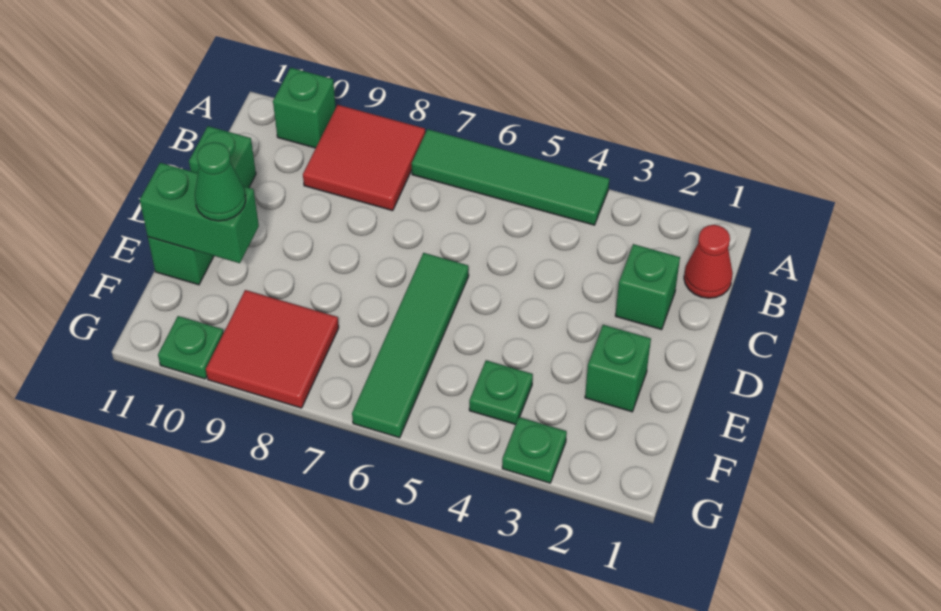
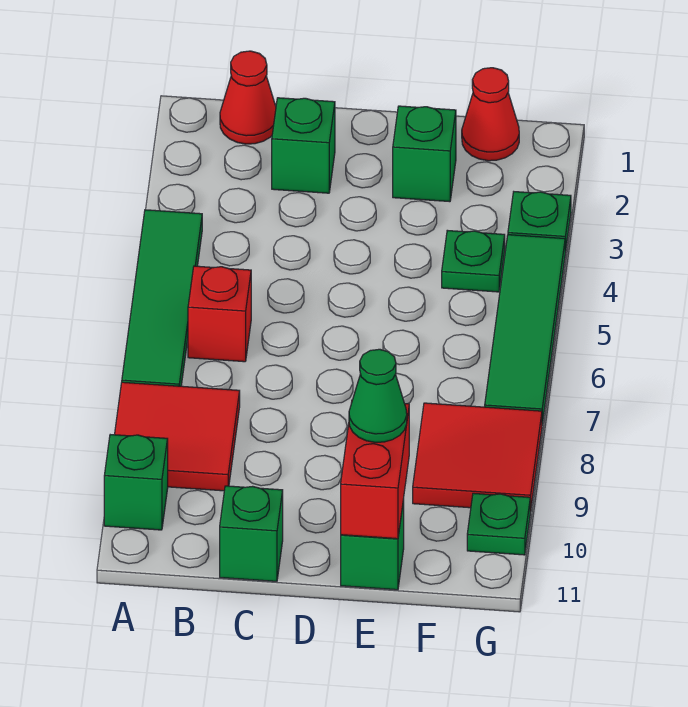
none -> red 1x1 brick [188,266,251,362]
green 1x4 tile [352,253,469,438] -> green 1x4 tile turned to [485,235,565,424]
green 1x2 brick [140,163,259,263] -> red 1x2 brick [341,404,409,539]
none -> red 1x1 cone [462,68,519,161]

